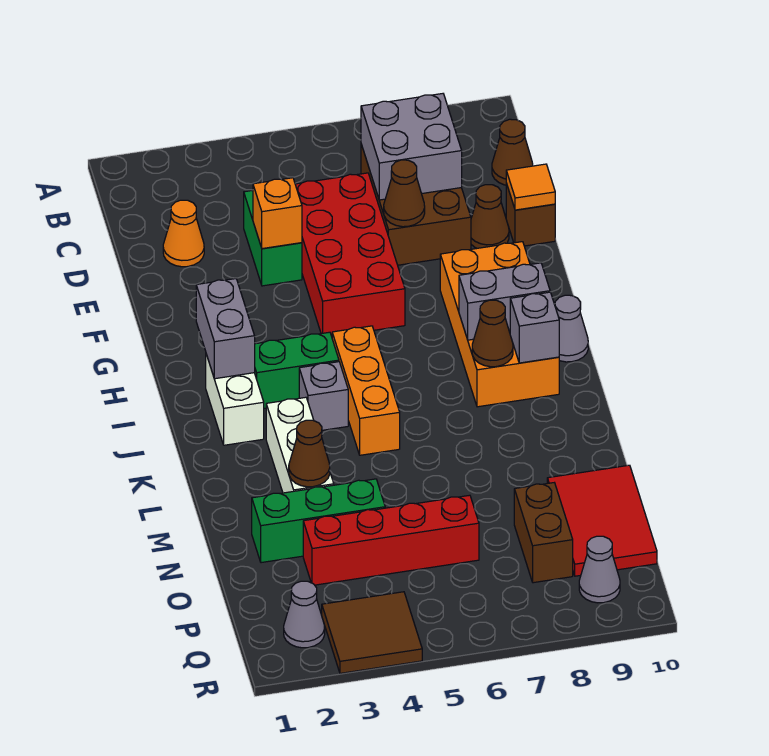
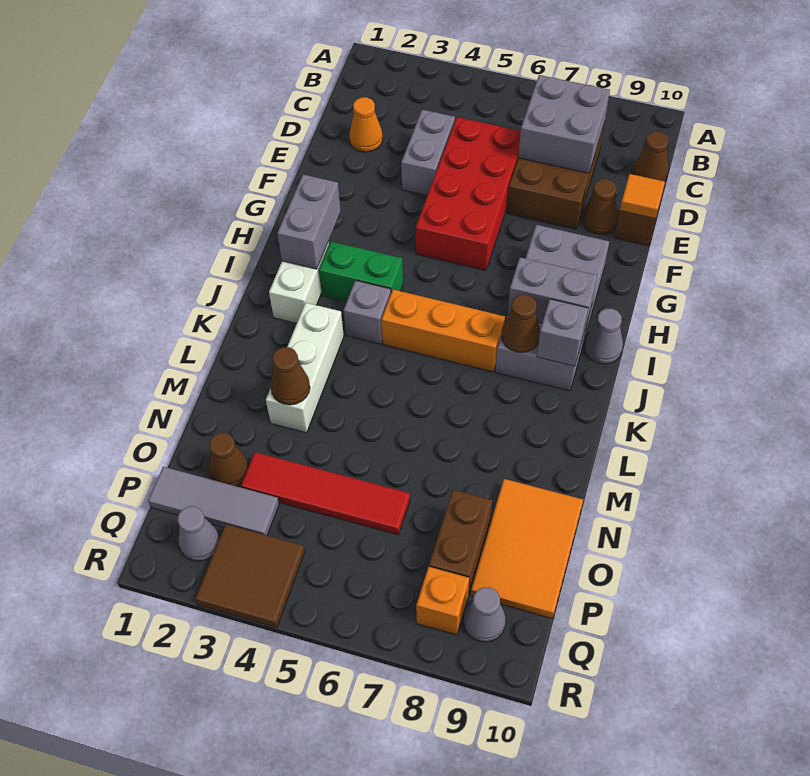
green 1x2 brick [244,190,302,286] -> grey 1x2 brick [401,110,455,196]
orange 1x1 brick [253,178,302,249] -> orange 1x1 brick moved to [416,567,469,635]
brown 1x1 cone [384,160,425,227] -> brown 1x1 cone moved to [209,433,249,486]
orange 2x4 brick [440,242,559,407] -> grey 2x4 brick [495,225,609,391]
orange 1x3 brick [332,326,400,455] -> orange 1x3 brick turned to [381,290,505,372]
green 1x3 brick [252,479,385,563] -> none
red 2x3 tile [547,465,657,576] -> orange 2x3 tile [471,479,583,619]
red 1x4 brick [303,495,479,585] -> red 1x4 tile [241,452,410,535]
none -> grey 1x3 tile [148,467,279,535]

